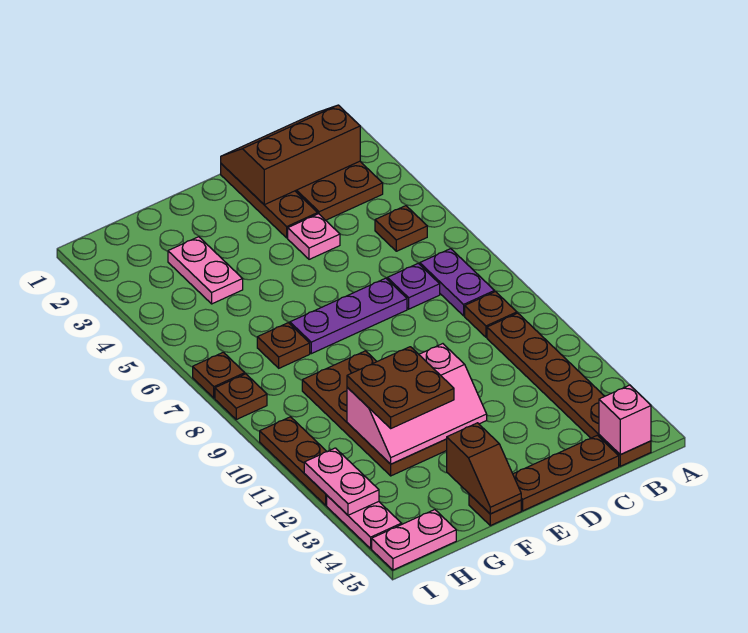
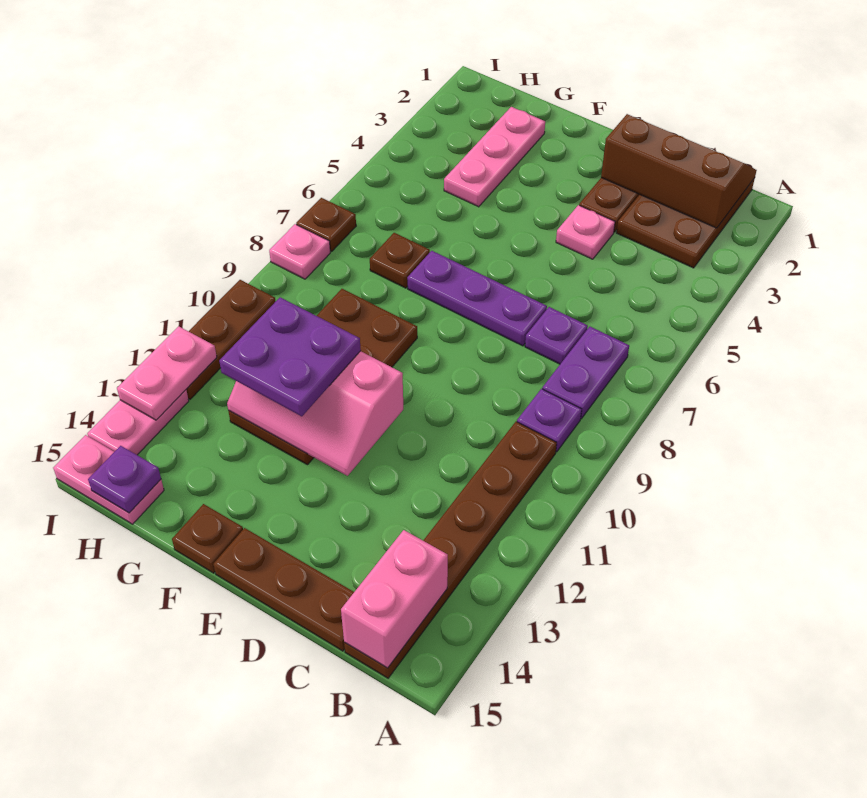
brown 1x1 plate [375,206,427,251] -> none
brown 1x1 plate [465,292,517,337] -> purple 1x1 plate [517,389,582,452]
pink 1x1 brick [599,385,651,455] -> pink 1x2 brick [341,530,448,668]
brown 2x2 plate [347,347,454,428] -> purple 2x2 plate [219,297,361,416]
brown 1x2 slope [447,423,521,514] -> none
pink 1x2 plate [168,237,243,304] -> pink 1x3 plate [444,107,545,207]
none -> purple 1x1 plate [88,446,161,513]
brown 1x1 plate [215,374,267,419] -> pink 1x1 plate [269,224,330,279]

